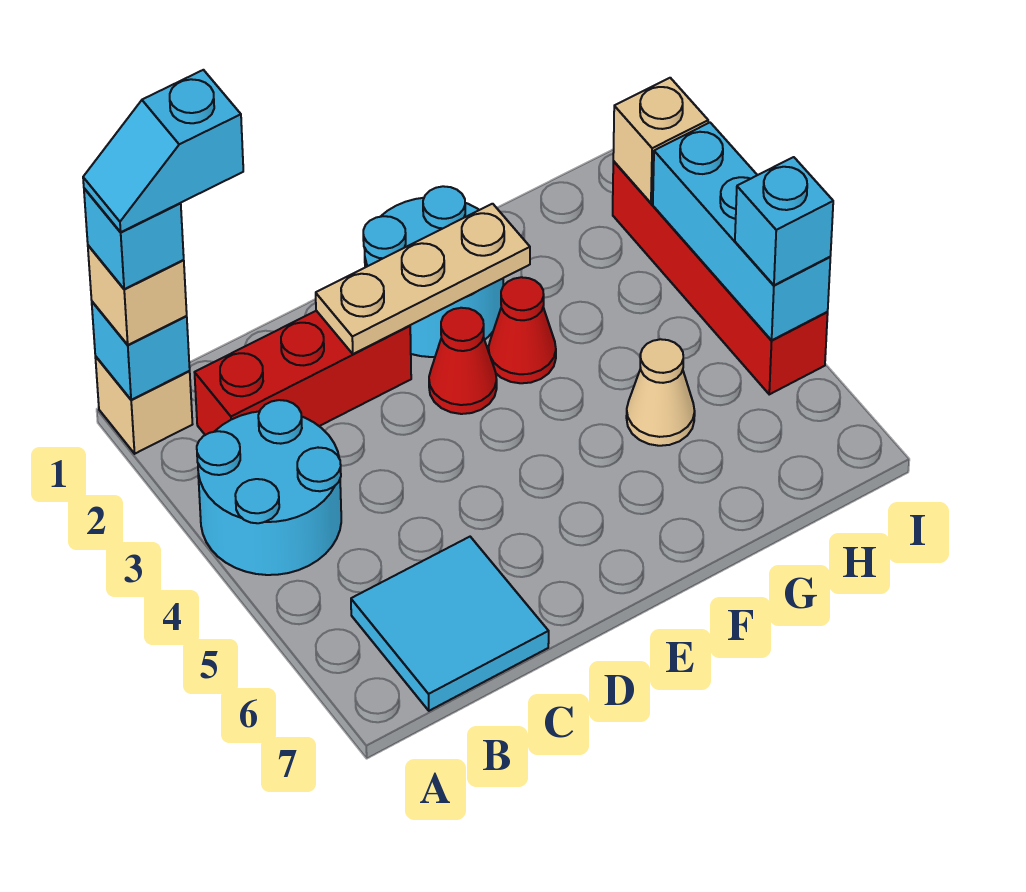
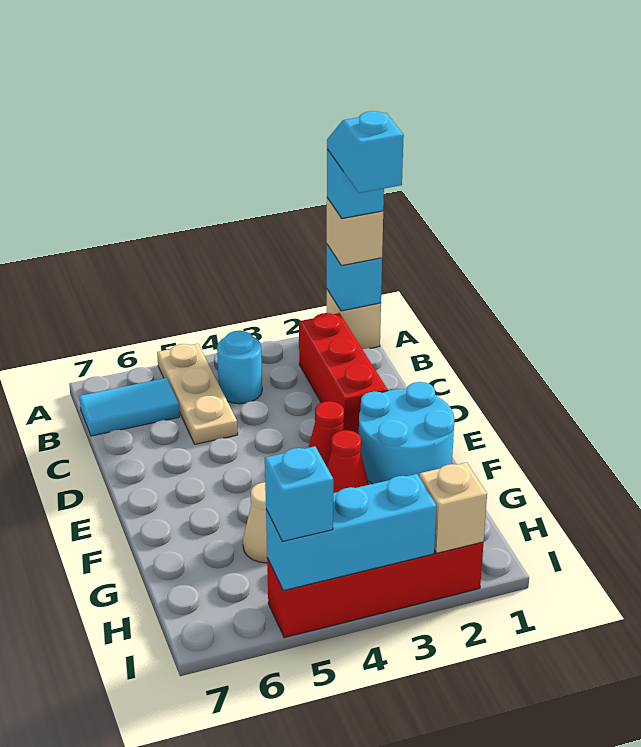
cyan 2x2 round brick [197,400,341,575] -> cyan 1x1 round brick [217,331,262,404]
cyan 2x2 tile [351,537,549,711] -> cyan 1x2 tile [79,378,180,436]
tan 1x3 plate [316,204,530,354] -> tan 1x3 plate moved to [157,344,238,444]

